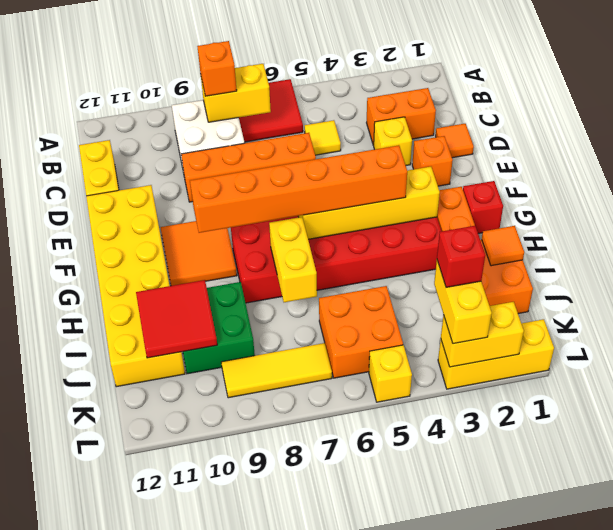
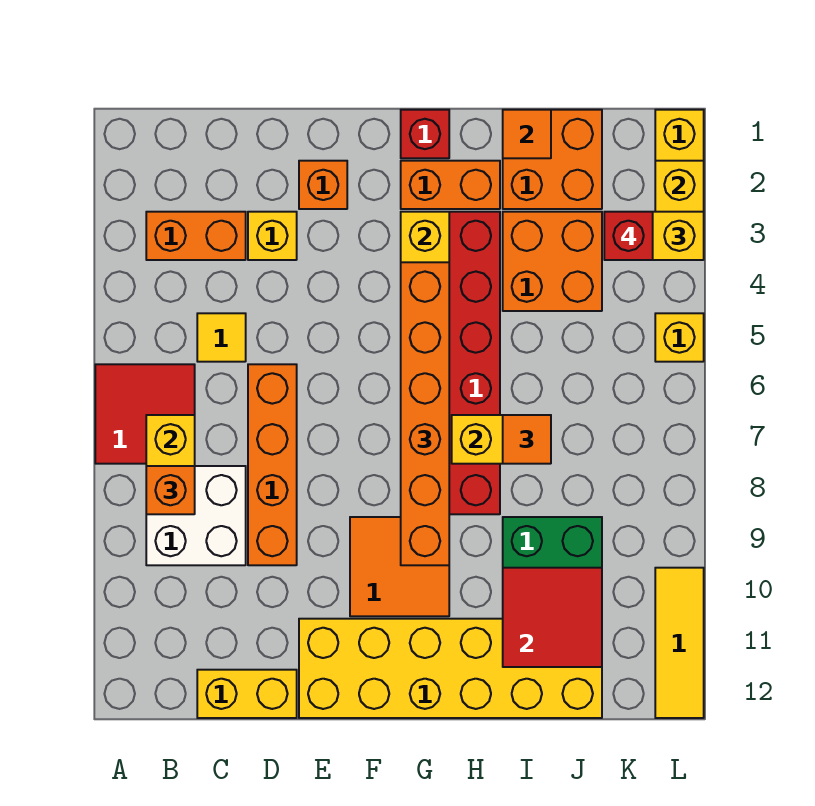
orange 1x2 brick [367,88,436,145] -> orange 1x2 brick turned to [146,212,246,260]
orange 1x1 tile [436,124,474,158] -> orange 1x1 tile moved to [503,415,551,464]
orange 2x2 brick [319,286,403,378] -> orange 2x2 brick moved to [503,212,602,311]
yellow 1x3 tile [221,343,332,398] -> yellow 1x3 tile moved to [655,568,704,718]

